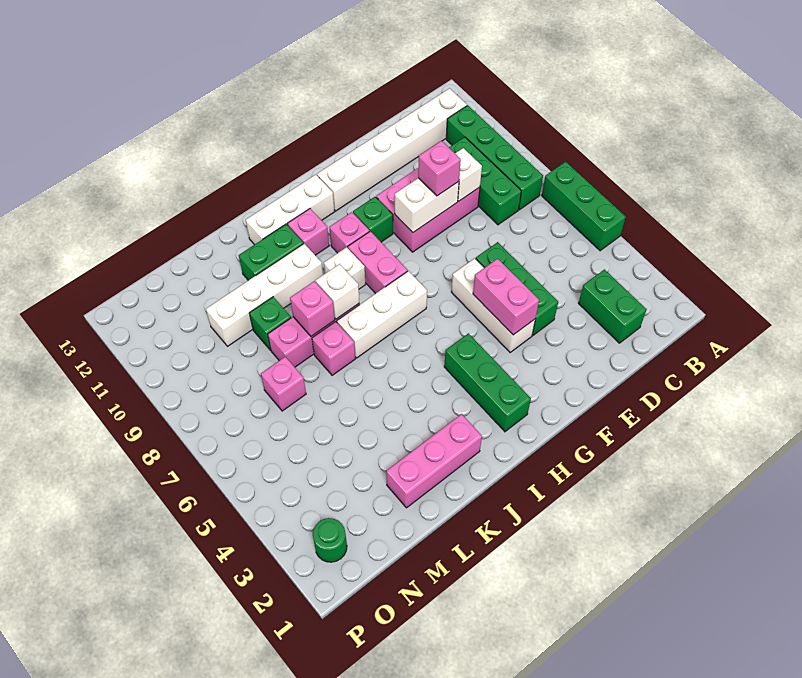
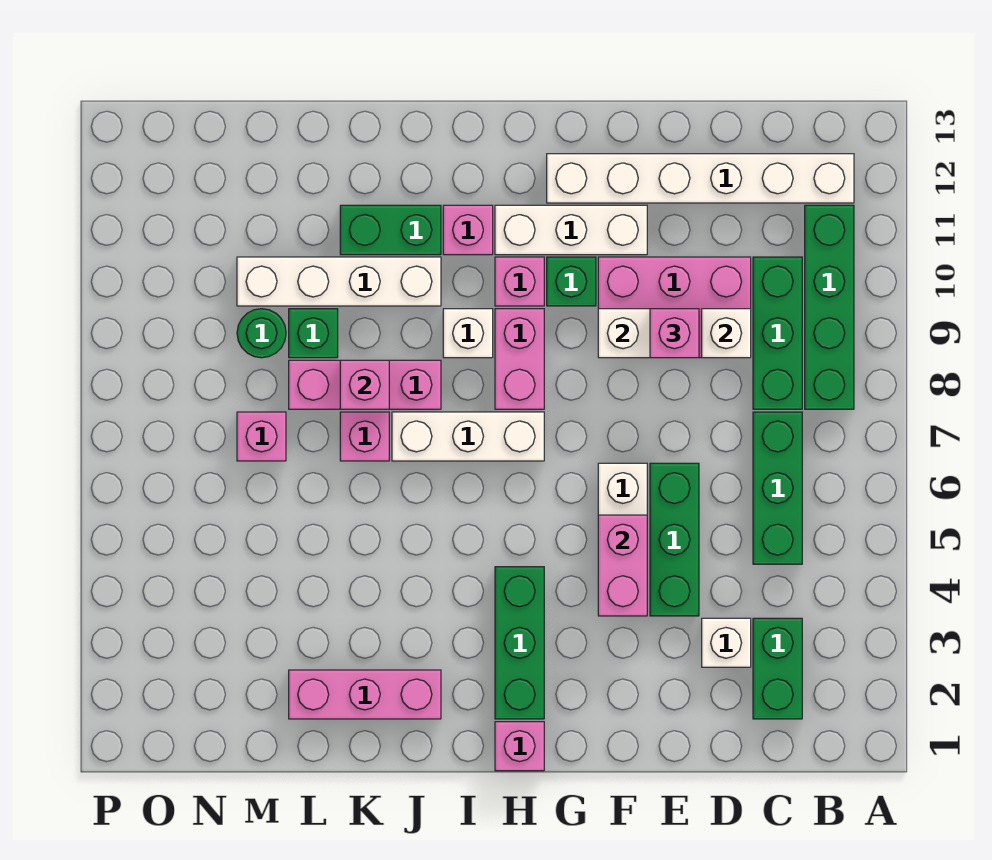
green 1x3 brick [542,162,626,251] -> green 1x3 brick moved to [753,412,802,564]
none -> pink 1x1 brick [495,722,544,771]
white 1x3 brick [246,175,334,245] -> white 1x3 brick moved to [495,205,647,255]
white 1x1 brick [316,264,359,319] -> white 1x1 brick moved to [702,618,751,667]
green 1x1 round brick [313,518,347,562] -> green 1x1 round brick moved to [237,309,286,358]

